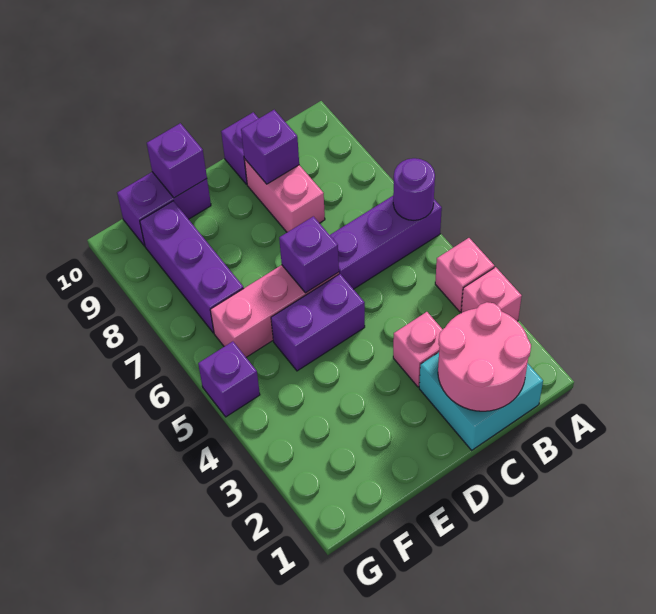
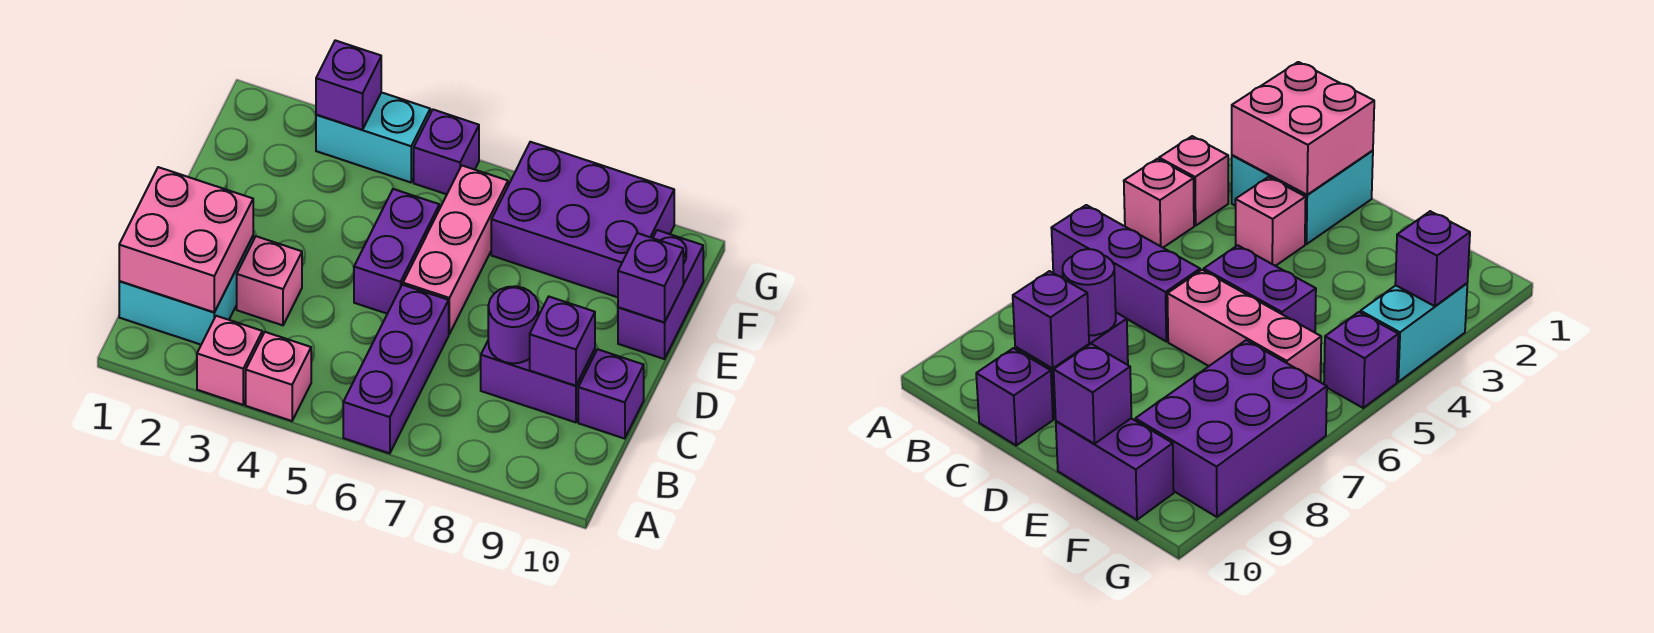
purple 1x1 round brick [393,158,435,220] -> purple 1x1 round brick moved to [488,286,538,363]
pink 2x2 round brick [438,302,531,411] -> pink 2x2 brick [119,167,253,312]
pink 1x2 brick [244,159,325,232] -> purple 1x2 brick [481,341,595,422]
purple 1x1 brick [279,216,339,293] -> purple 1x1 brick moved to [316,40,381,130]
purple 1x3 brick [140,201,244,333] -> purple 2x3 brick [491,142,674,297]
none -> cyan 1x2 brick [316,92,430,182]

